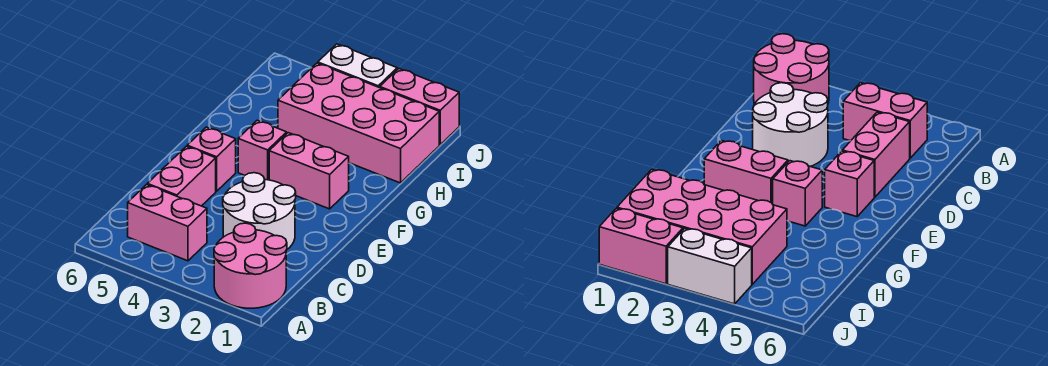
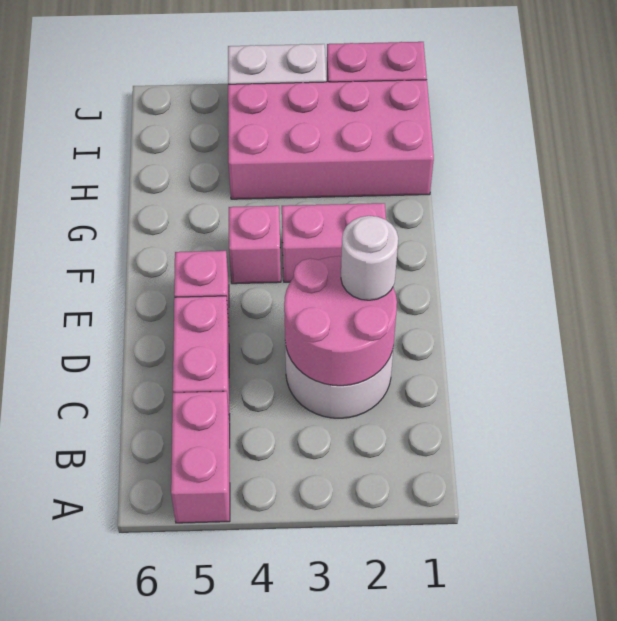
pink 2x2 round brick [214,223,287,308] -> pink 2x2 round brick moved to [284,256,397,386]
pink 1x2 brick [128,185,207,261] -> pink 1x2 brick turned to [171,391,230,523]
none -> white 1x1 round brick [341,216,398,300]

